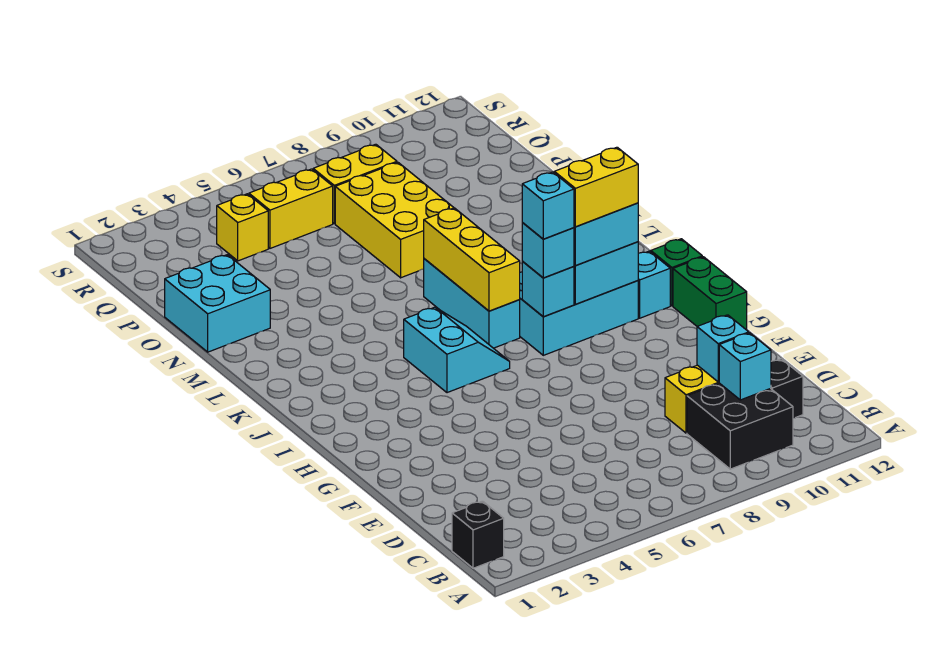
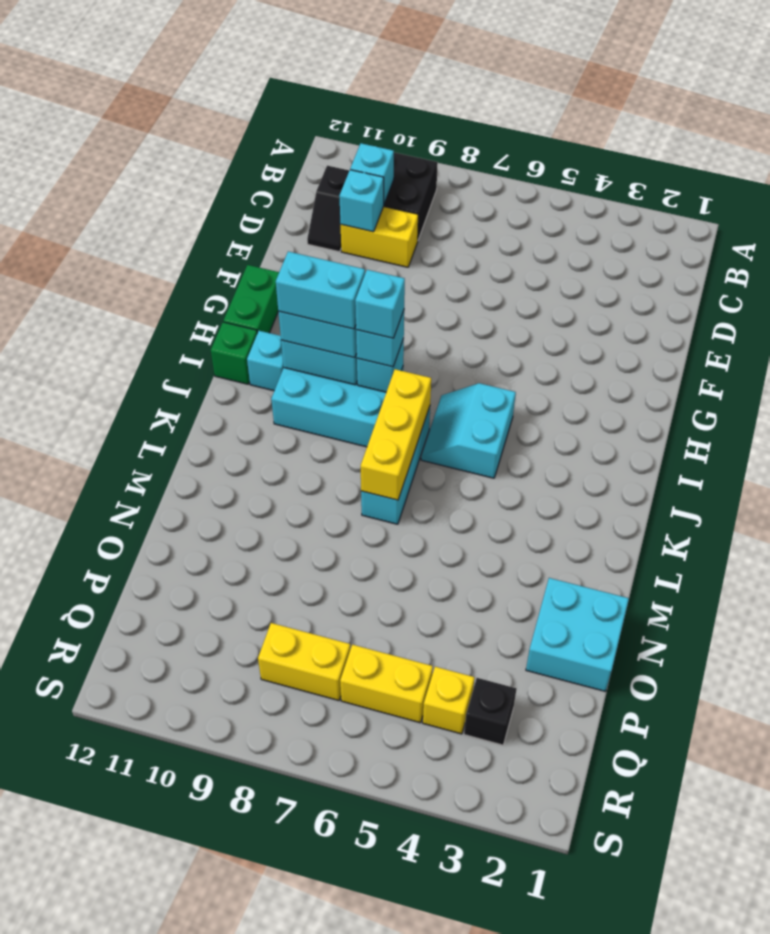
black 1x1 brick [452,501,504,568] -> black 1x1 brick moved to [464,678,517,745]
yellow 1x2 brick [554,147,638,227] -> cyan 1x2 brick [276,251,365,329]
yellow 2x3 brick [335,162,454,278] -> none

